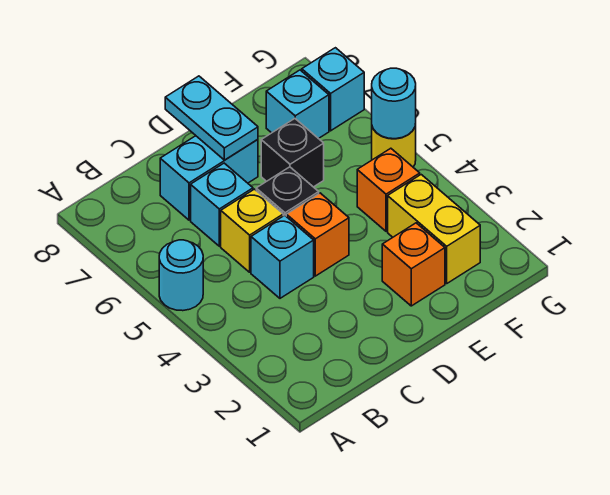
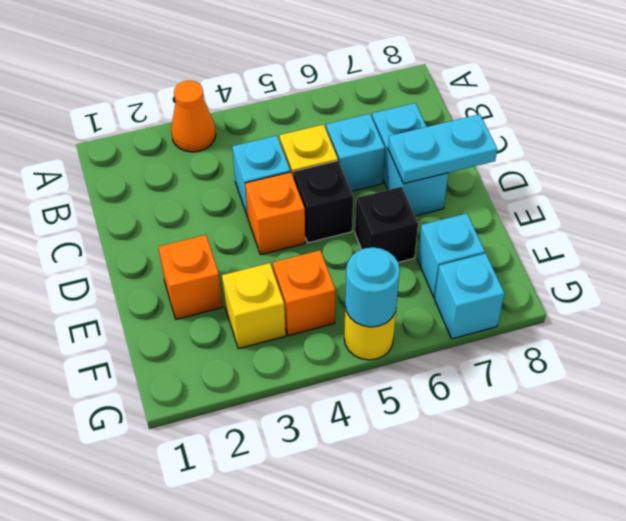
none -> orange 1x1 cone [171,81,216,152]
cyan 1x1 round brick [159,240,203,311] -> none
yellow 1x2 brick [388,175,480,283] -> yellow 1x1 brick [222,263,286,349]

